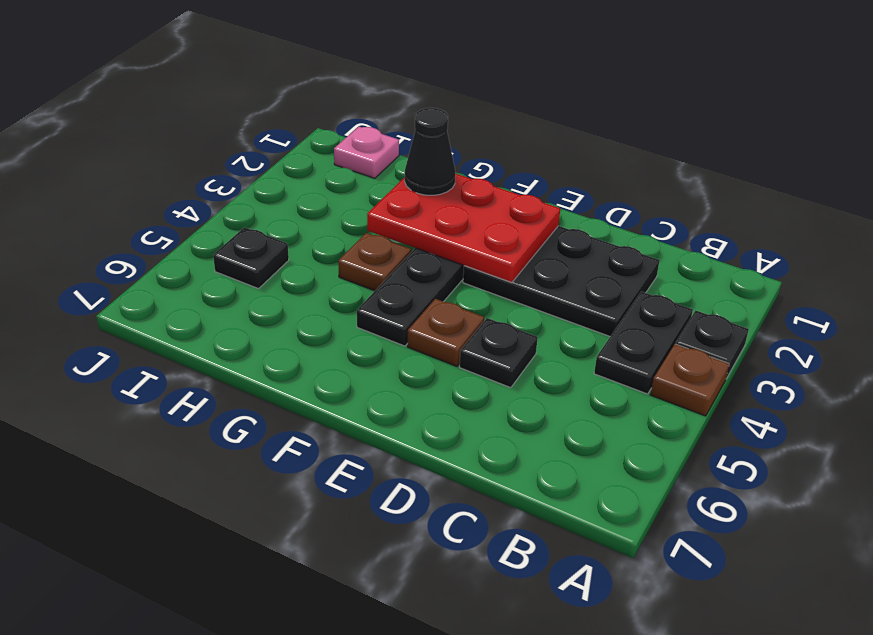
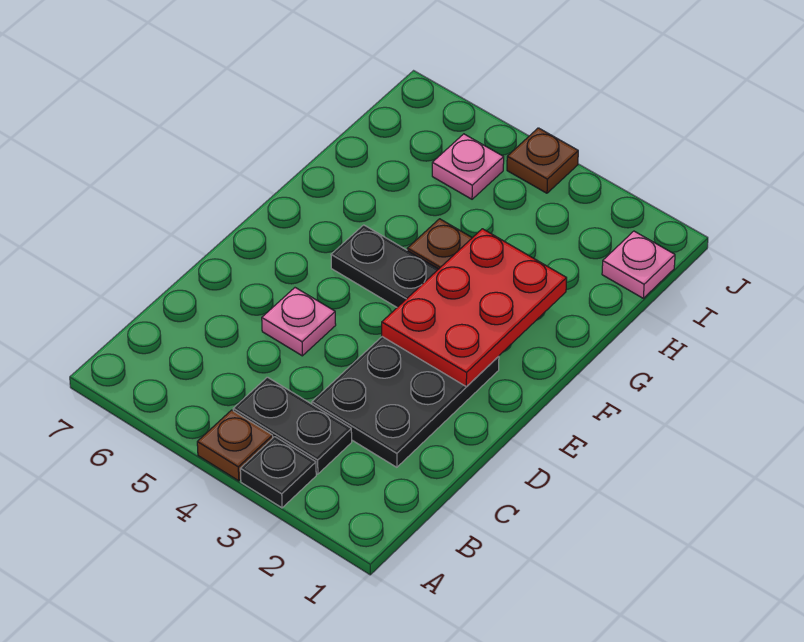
black 1x1 plate [460,318,538,388] -> pink 1x1 plate [262,288,336,356]
brown 1x1 plate [408,299,484,366] -> brown 1x1 plate moved to [507,128,578,193]
black 1x1 cone [405,108,455,195] -> none
black 1x1 plate [213,227,289,289] -> pink 1x1 plate [432,134,504,199]

